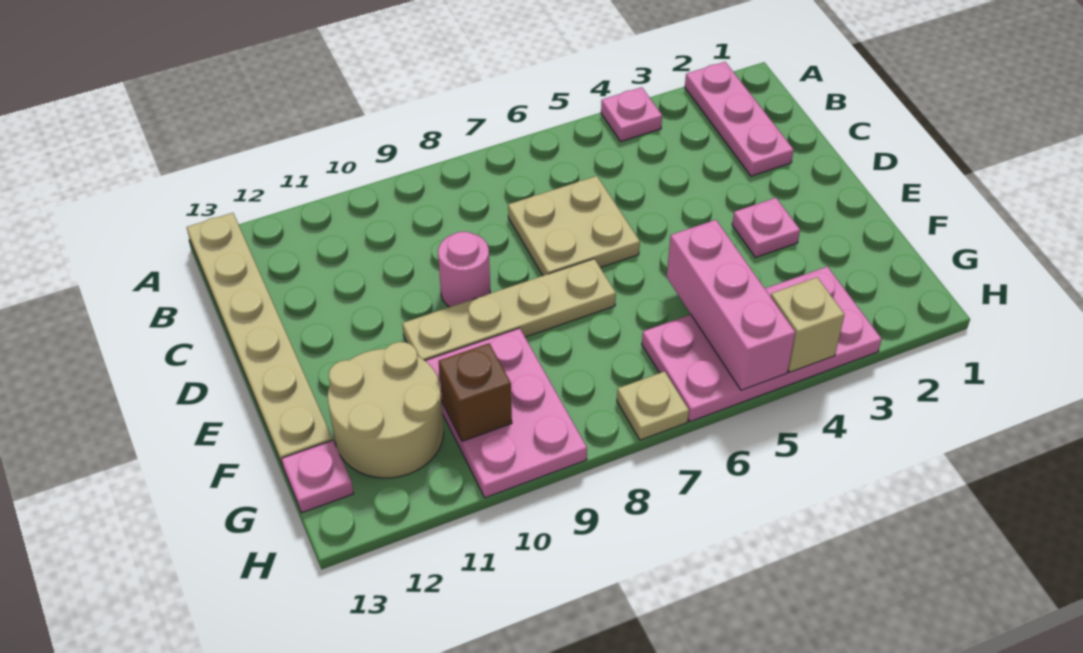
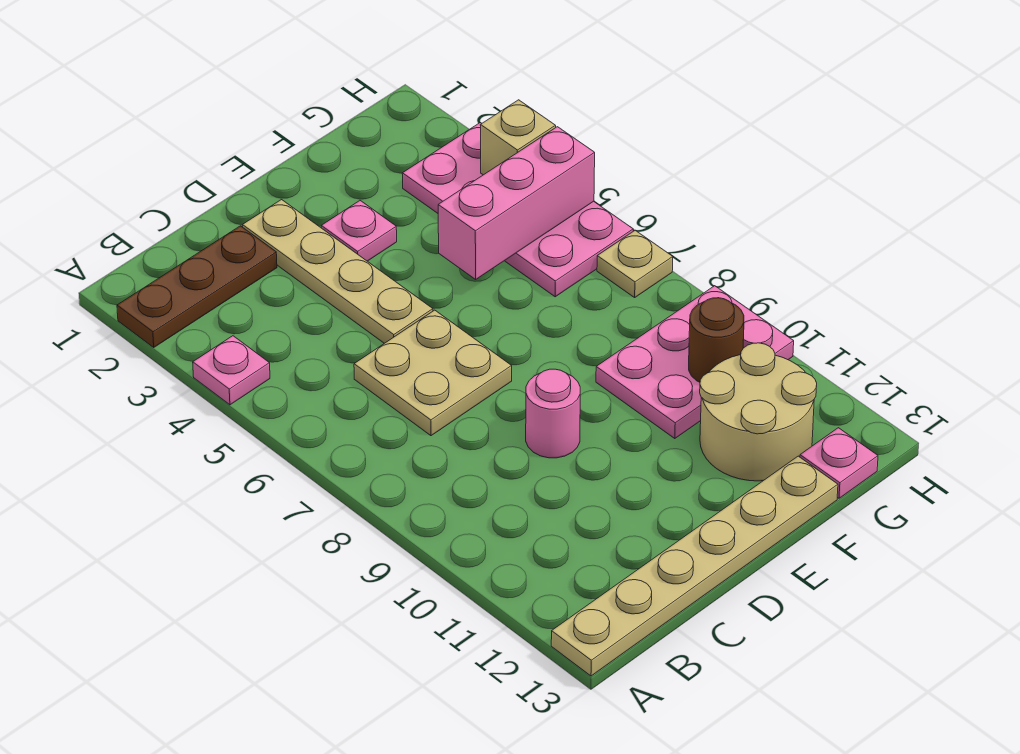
pink 1x3 plate [685,62,794,176] -> brown 1x3 plate [117,226,277,347]
tan 1x4 plate [402,259,616,360] -> tan 1x4 plate moved to [242,200,433,343]
brown 1x1 brick [439,343,512,441] -> brown 1x1 round brick [689,298,744,382]

